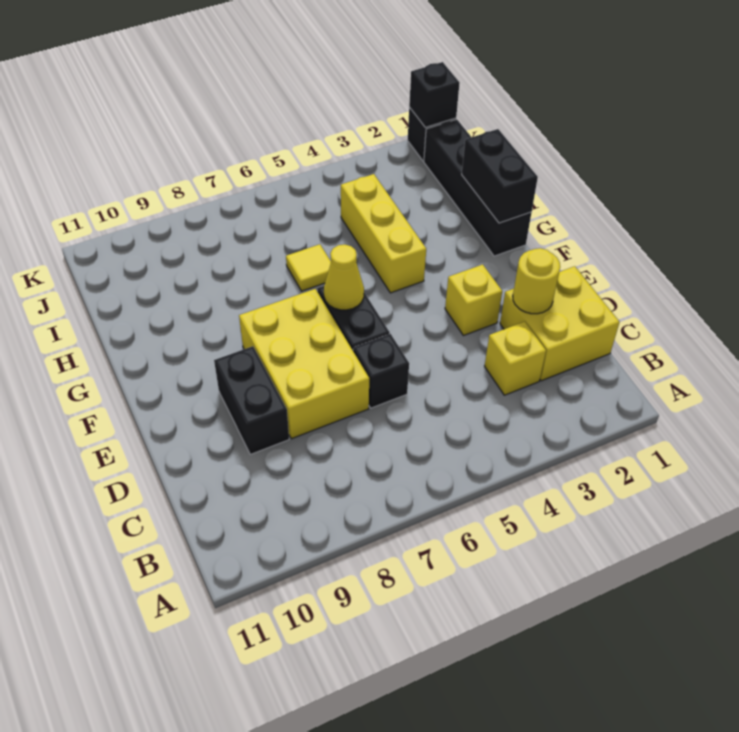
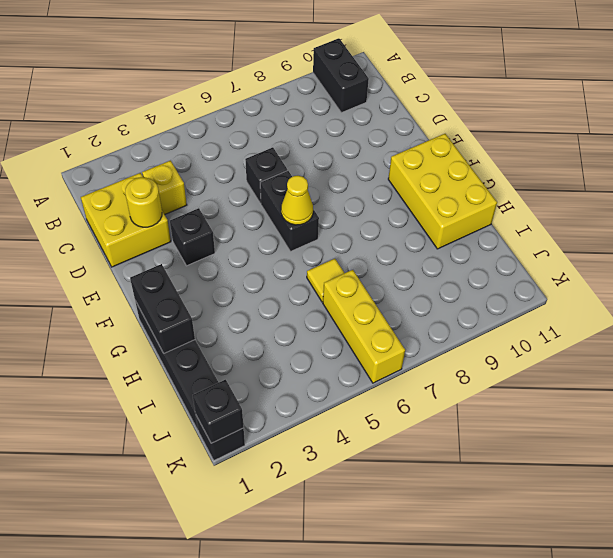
yellow 2x3 brick [239,289,369,439] -> yellow 2x3 brick moved to [388,134,497,249]
black 1x2 brick [214,346,289,454] -> black 1x2 brick moved to [313,38,369,113]
yellow 1x1 brick [445,264,502,336] -> black 1x1 brick [170,208,215,266]
yellow 1x3 brick [341,174,426,293] -> yellow 1x3 brick moved to [323,270,405,383]

